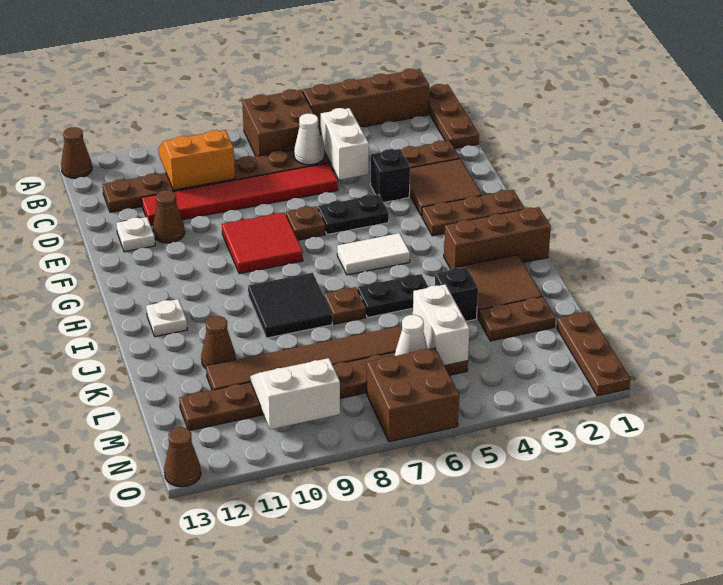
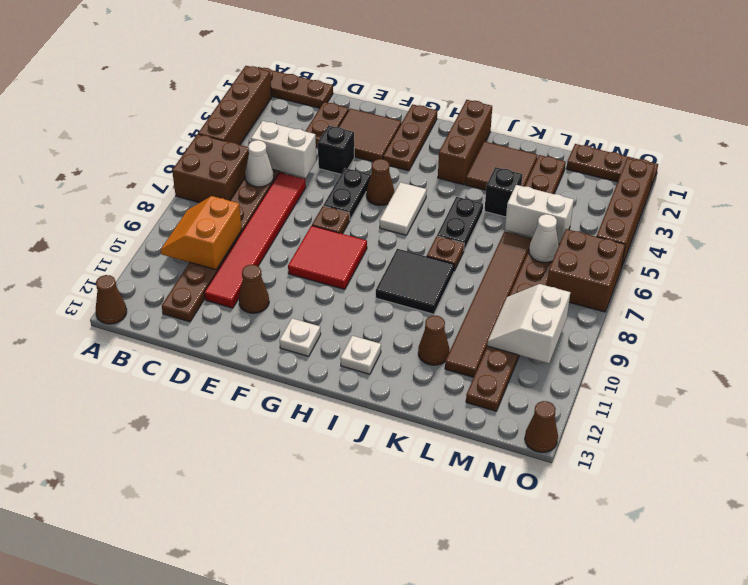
white 1x1 plate [116,217,155,252] -> white 1x1 plate moved to [280,318,321,356]
none -> brown 1x1 cone [366,159,394,205]
none -> brown 1x4 brick [597,158,655,268]

